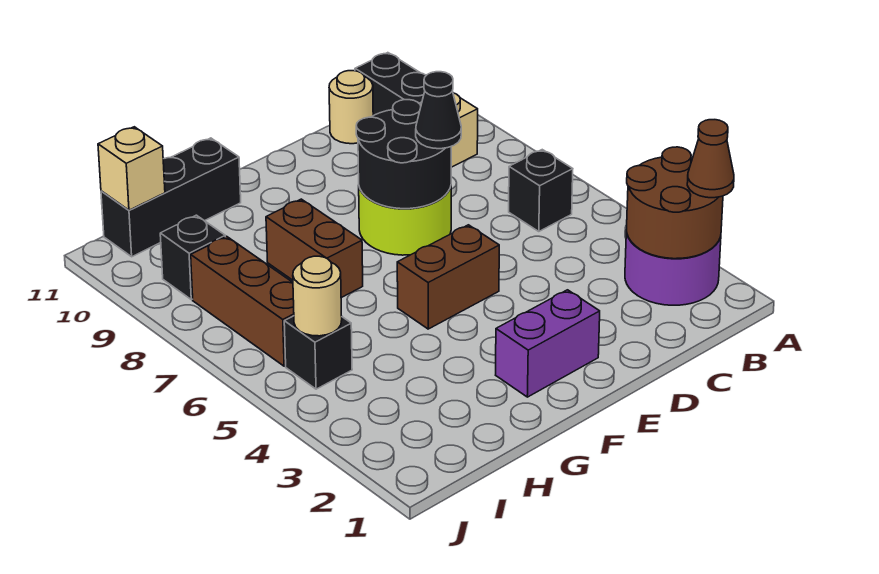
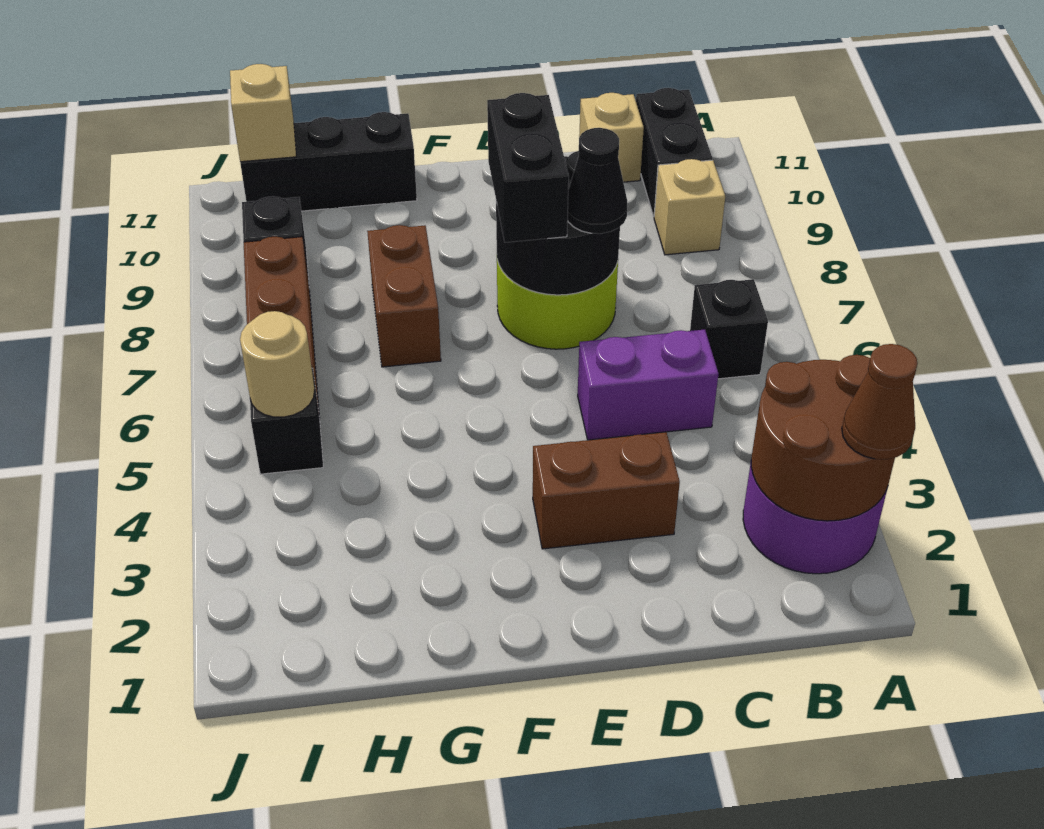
tan 1x1 round brick [329,71,373,144] -> tan 1x1 brick [579,93,644,182]
purple 1x2 brick [496,290,600,397] -> purple 1x2 brick moved to [578,330,718,440]
brown 1x2 brick [397,225,499,329] -> brown 1x2 brick moved to [533,432,680,549]
none -> black 1x2 brick [487,93,569,242]

